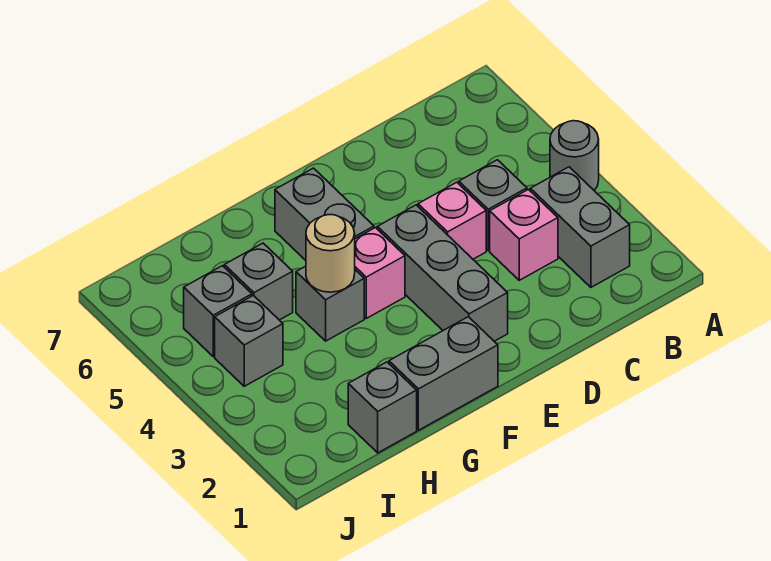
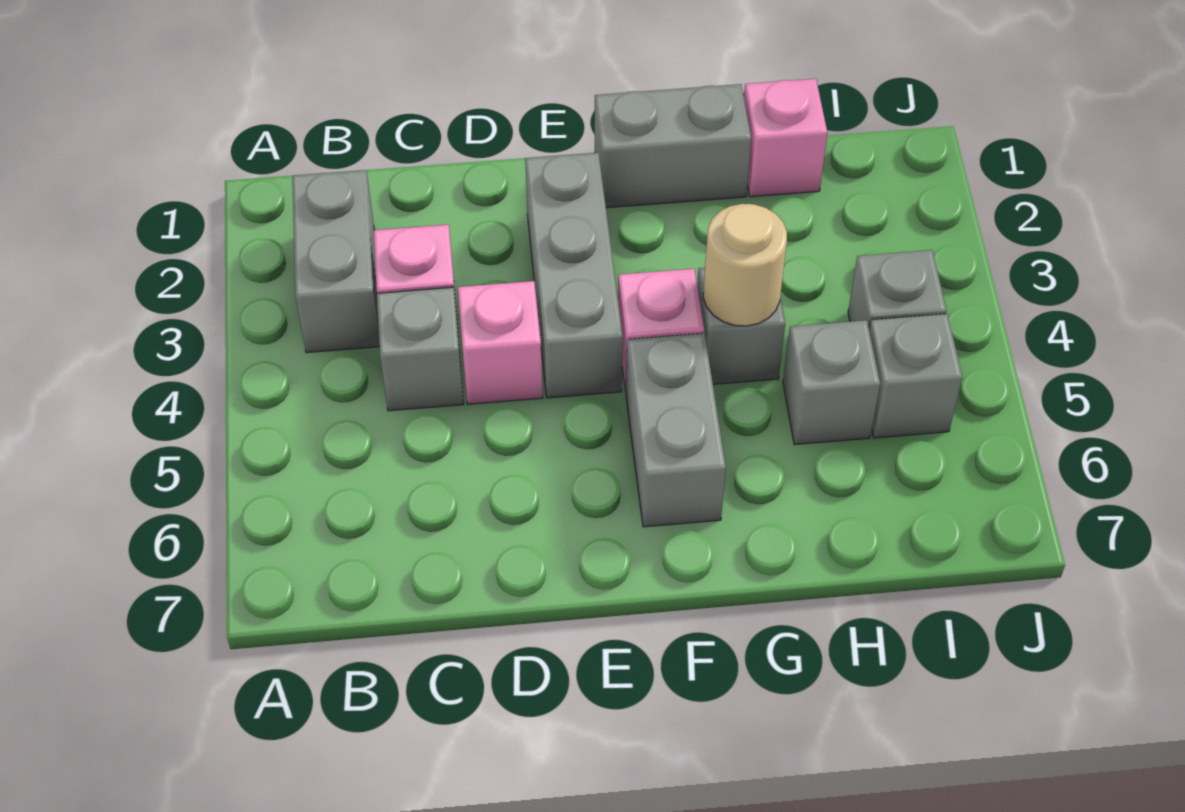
grey 1x1 round brick [550,121,599,190] -> none
grey 1x1 brick [348,362,417,453] -> pink 1x1 brick [744,79,827,197]

